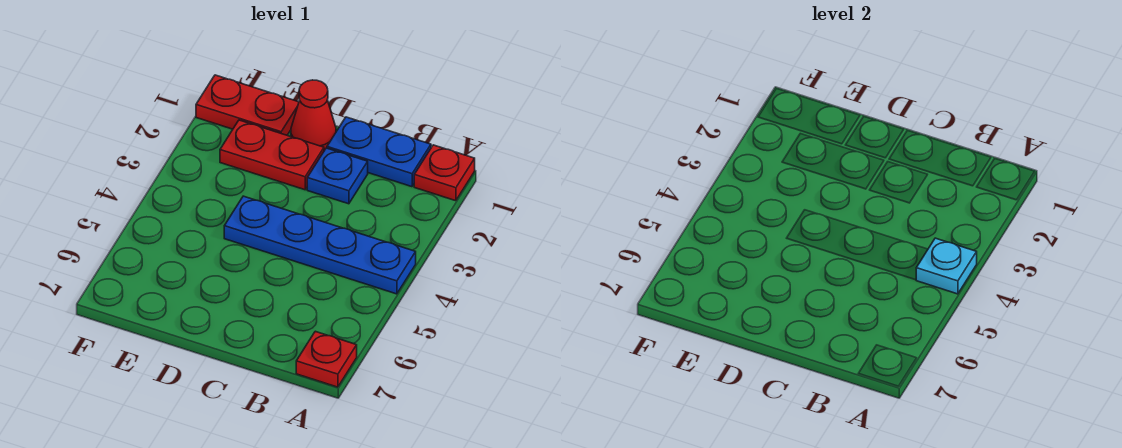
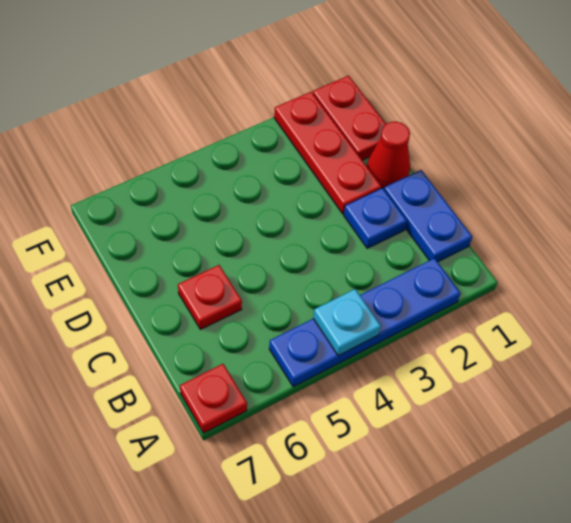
red 1x1 plate [414,145,475,201] -> red 1x1 plate moved to [178,265,242,329]
blue 1x4 plate [224,196,416,294] -> blue 1x4 plate turned to [269,258,461,387]
red 1x2 plate [220,120,324,190] -> red 1x3 plate [274,92,381,214]

